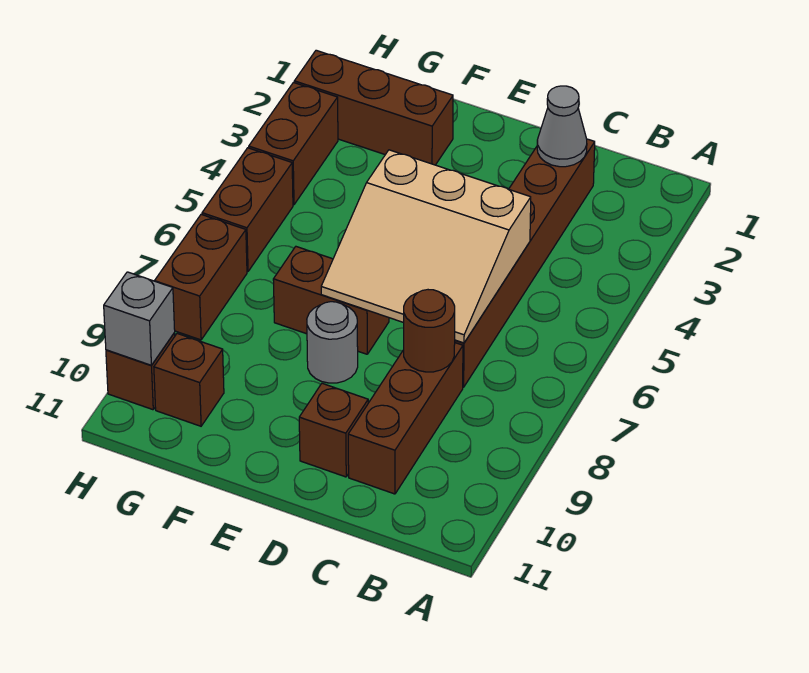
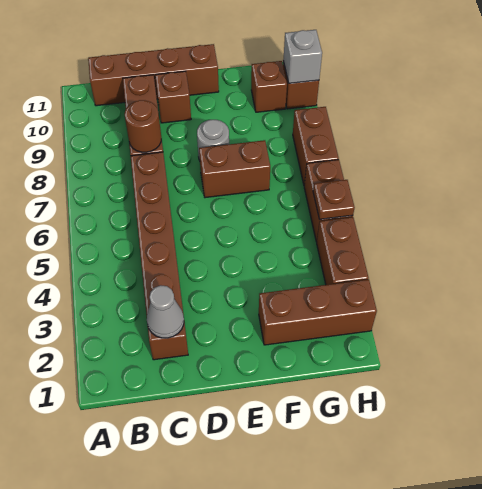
none -> brown 1x4 brick [88,44,219,106]
tan 3x3 slope [321,150,531,343] -> none
none -> brown 1x1 plate [313,180,355,219]

